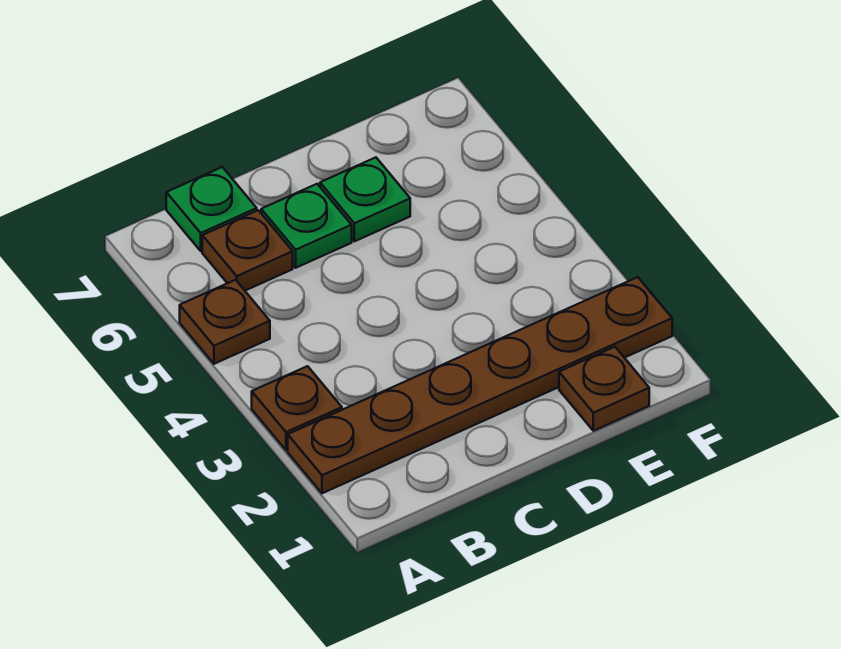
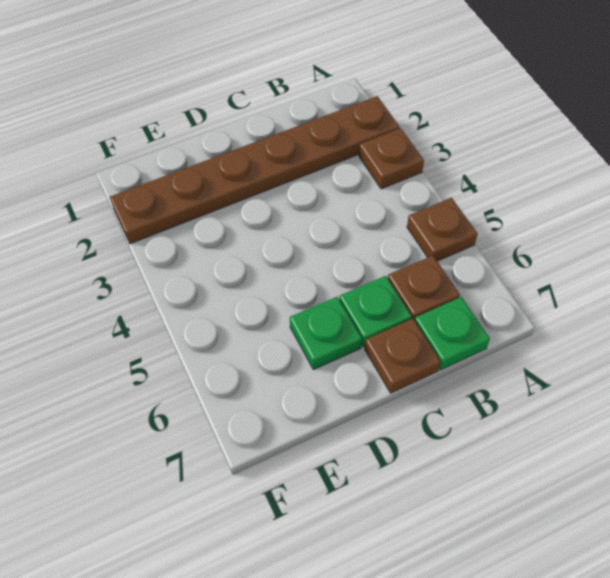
brown 1x1 plate [559,347,649,431] -> brown 1x1 plate moved to [365,319,441,393]

